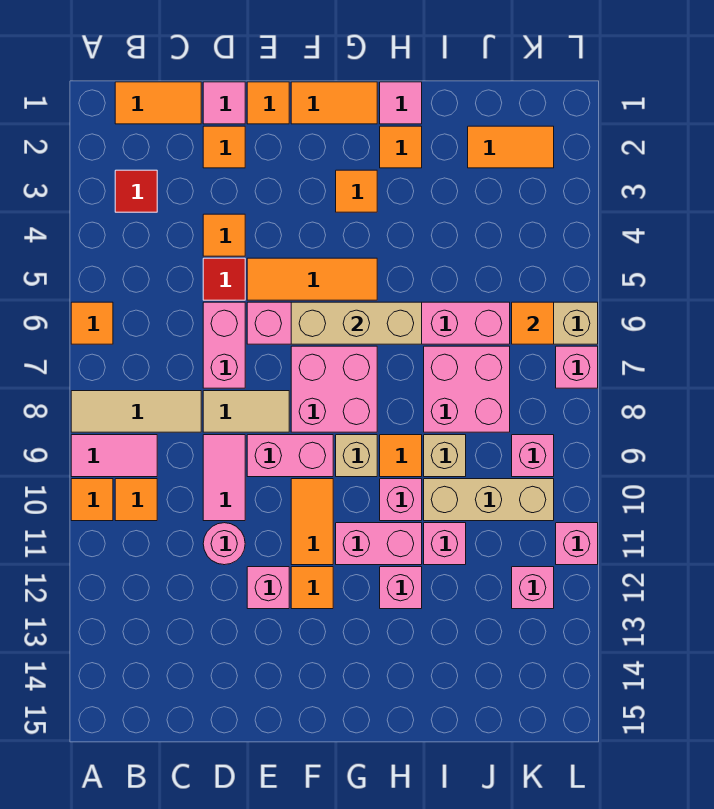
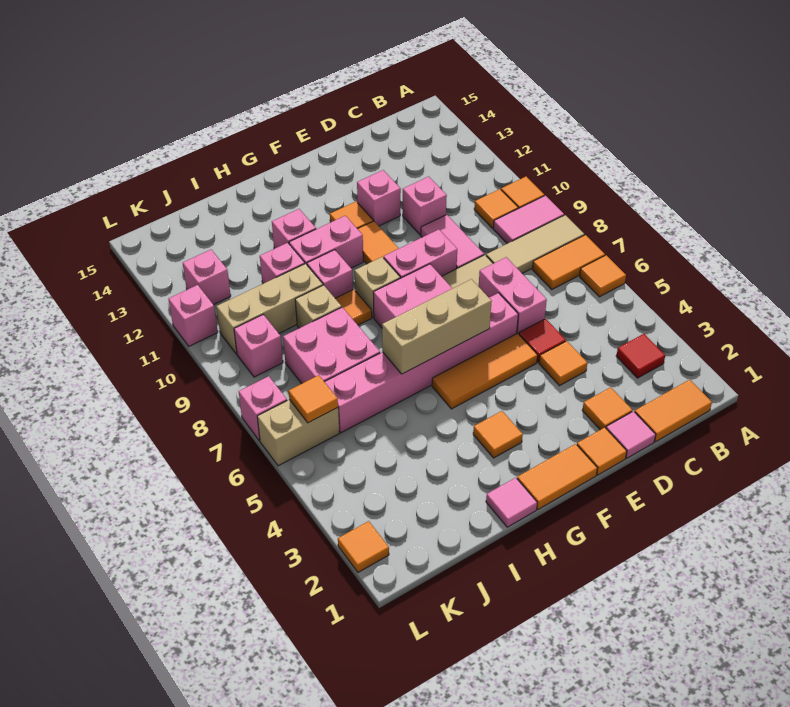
pink 1x1 round brick [203,523,245,565] -> pink 1x1 brick [403,177,447,235]
orange 1x1 tile [380,126,422,168] -> orange 1x1 tile moved to [338,521,389,572]
orange 1x2 tile [468,126,554,168] -> orange 1x2 tile moved to [532,235,605,289]

